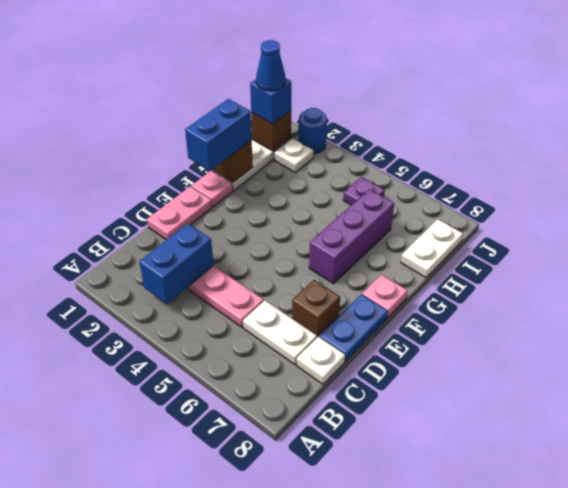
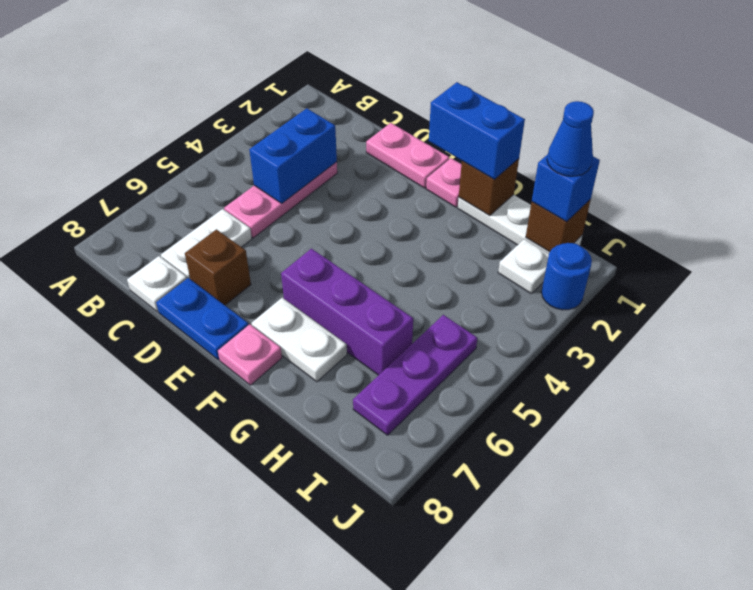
blue 1x2 brick [139,224,214,304] -> blue 1x2 brick turned to [249,108,337,203]
white 1x2 plate [401,219,463,278] -> white 1x2 plate moved to [251,298,347,382]
purple 1x1 plate [343,177,385,205] -> purple 1x3 plate [353,315,477,435]

